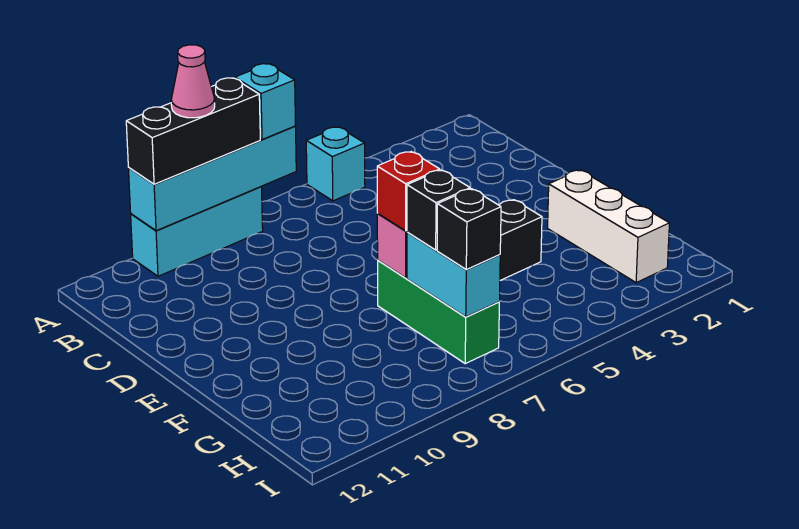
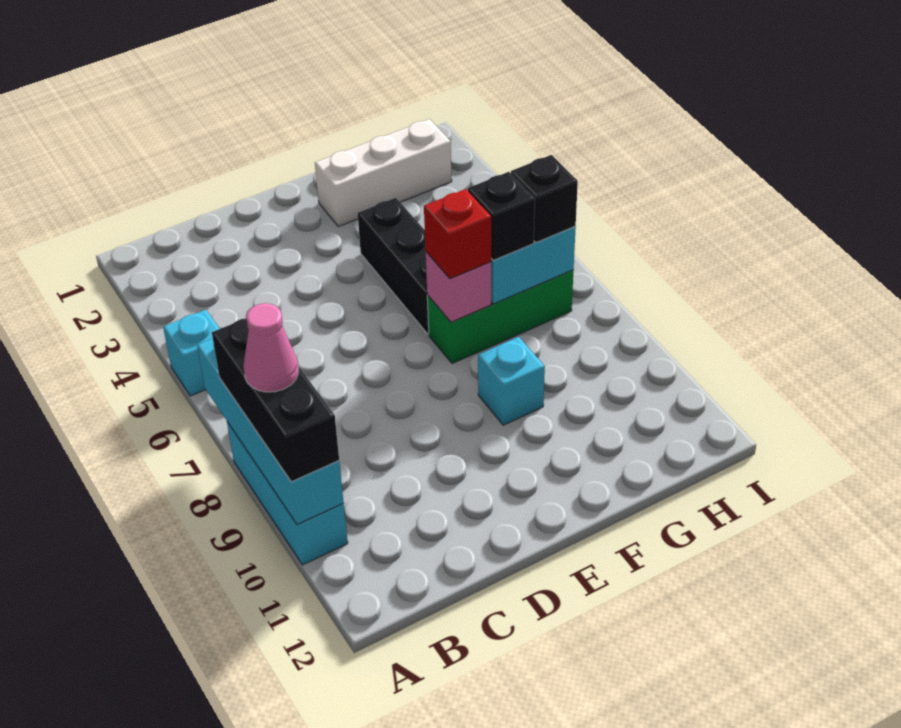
cyan 1x1 brick [235,64,296,140] -> cyan 1x1 brick moved to [478,337,545,425]

